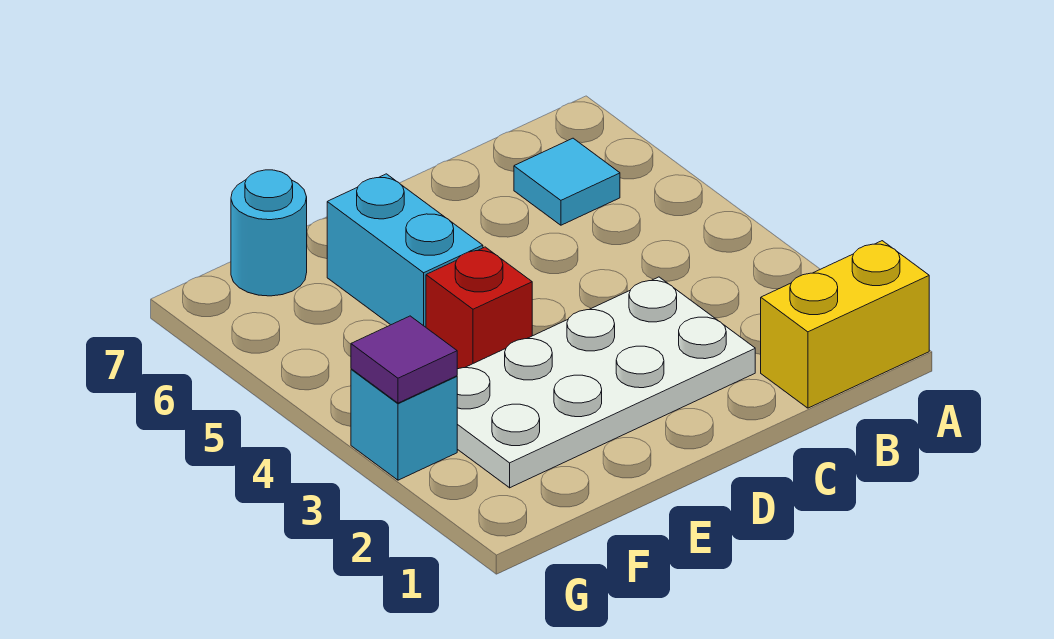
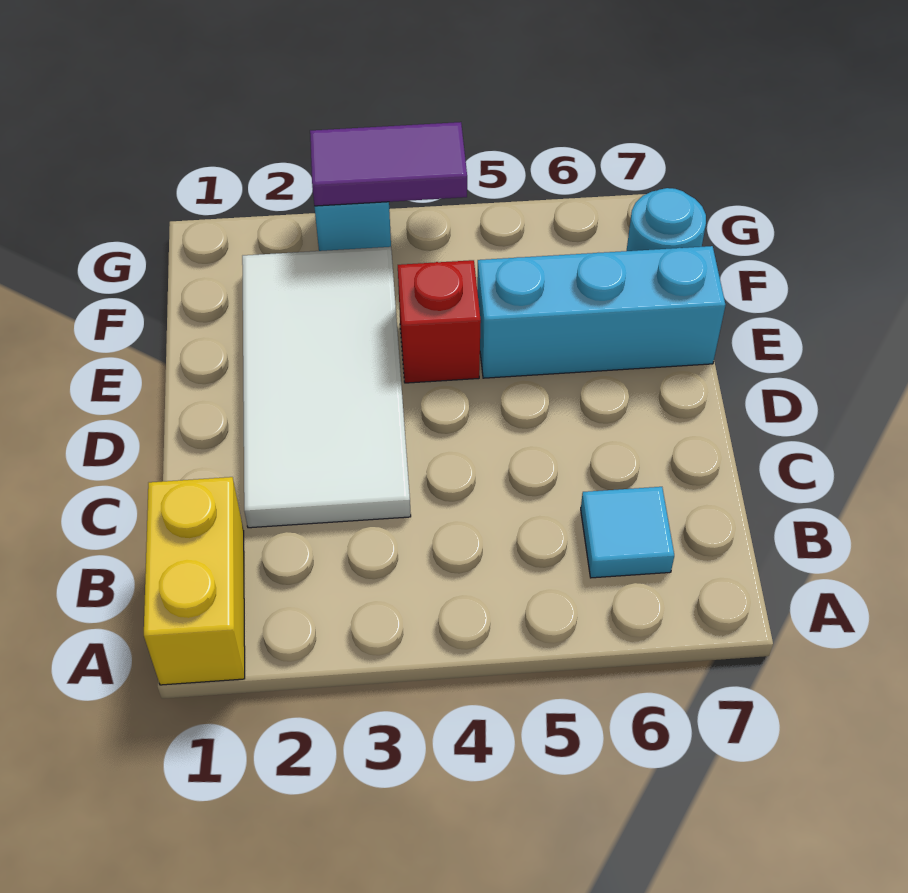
white 2x4 plate [457,277,755,488] -> white 2x4 tile [242,247,411,528]
cyan 1x2 brick [327,174,483,327] -> cyan 1x3 brick [477,246,726,378]
purple 1x1 tile [351,316,457,403] -> purple 1x2 tile [310,122,467,206]

